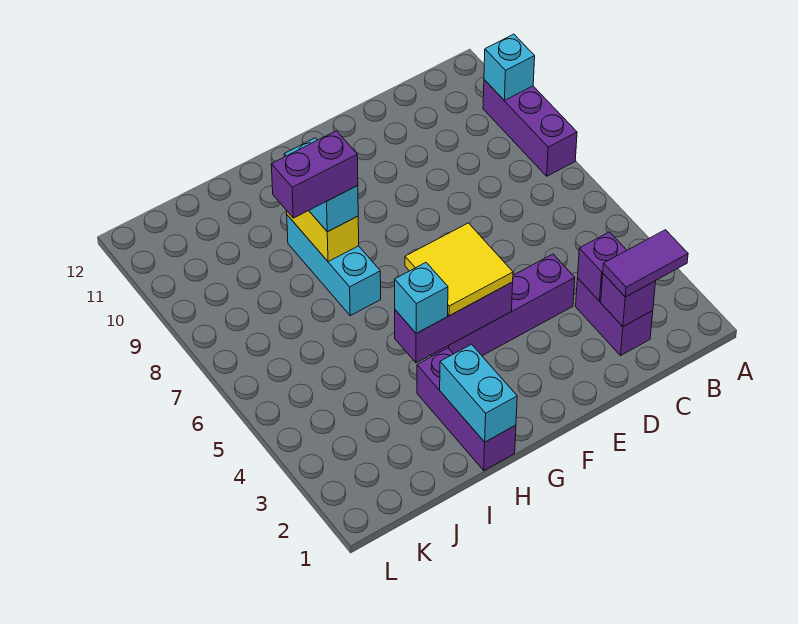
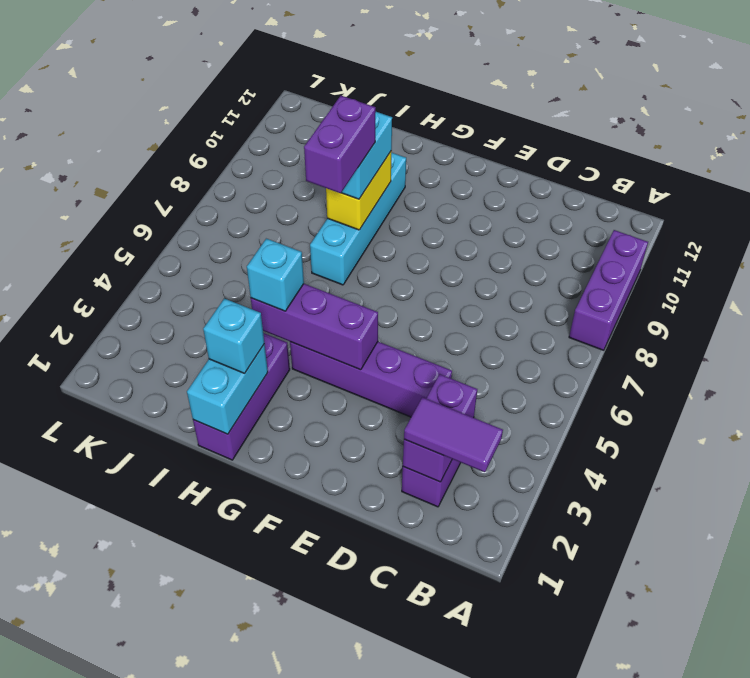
cyan 1x1 brick [484,34,535,100] -> cyan 1x1 brick moved to [203,298,264,373]
yellow 2x2 tile [405,223,513,316] -> none
cyan 1x3 brick [287,215,381,316] -> cyan 1x4 brick [310,153,406,285]
purple 1x2 brick [271,131,358,218] -> purple 1x2 brick turned to [304,96,376,193]

